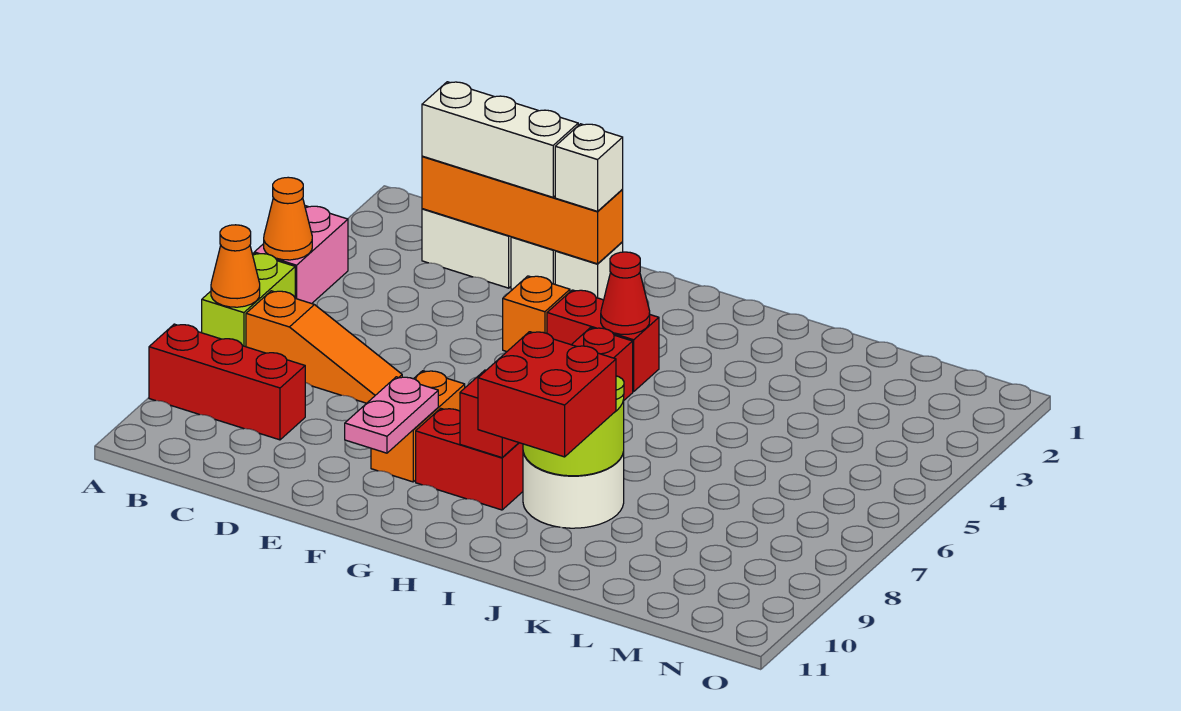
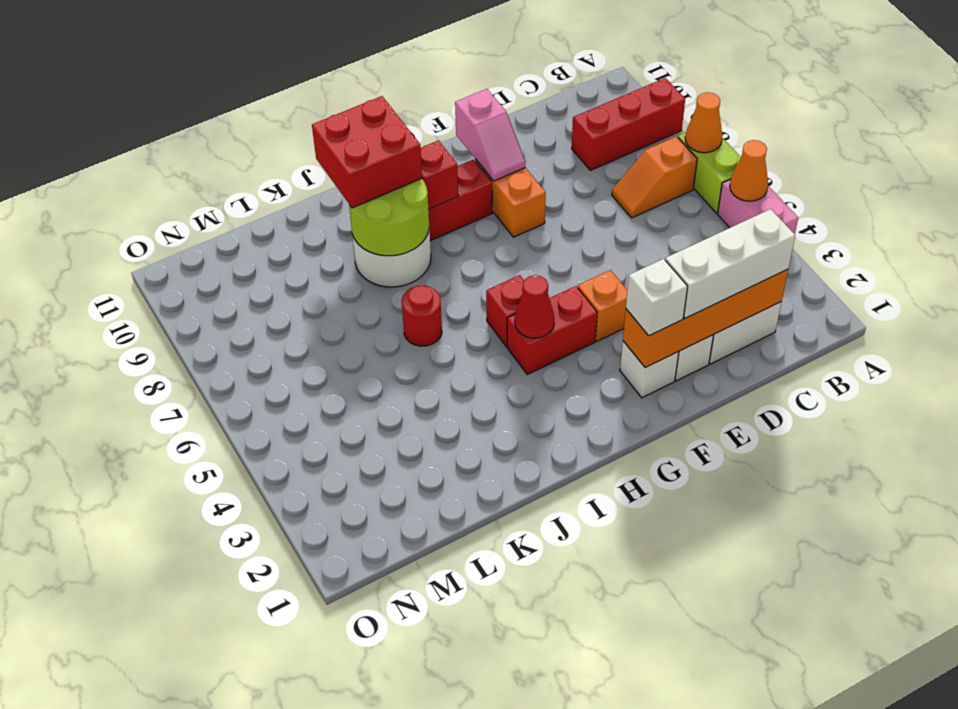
orange 1x3 slope [246,291,402,403] -> orange 1x2 slope [612,136,697,218]
pink 1x2 plate [345,377,438,453] -> pink 1x2 slope [455,89,526,181]
none -> red 1x1 round brick [402,286,442,346]

